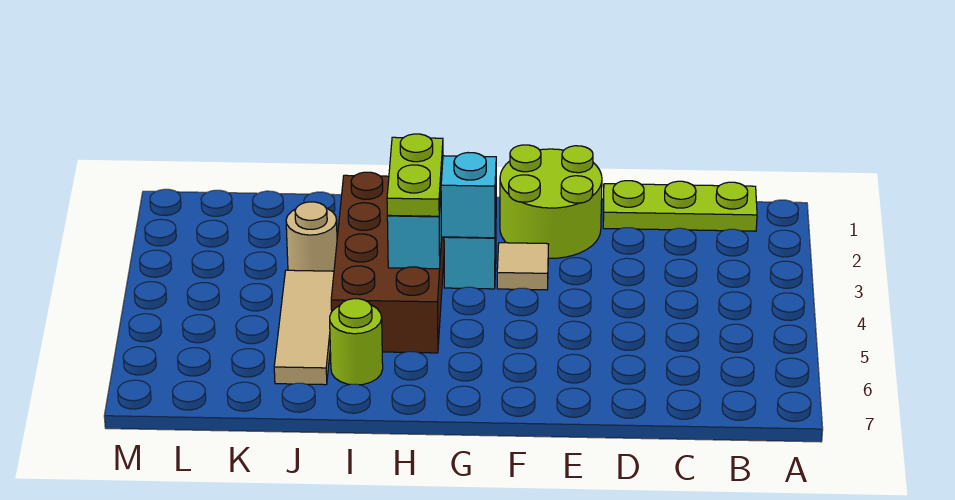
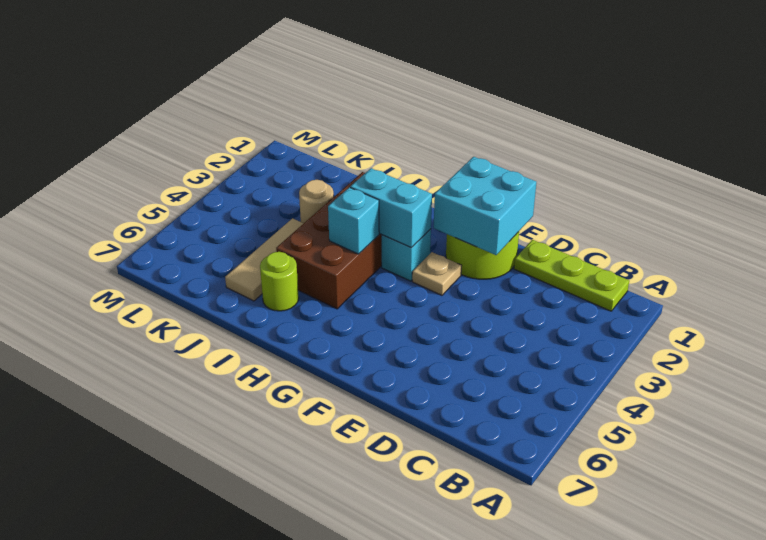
none -> cyan 2x2 brick [434,157,536,255]
tan 1x1 tile [497,243,549,290] -> tan 1x1 plate [412,252,462,295]
lime 1x2 plate [387,134,443,216] -> none

